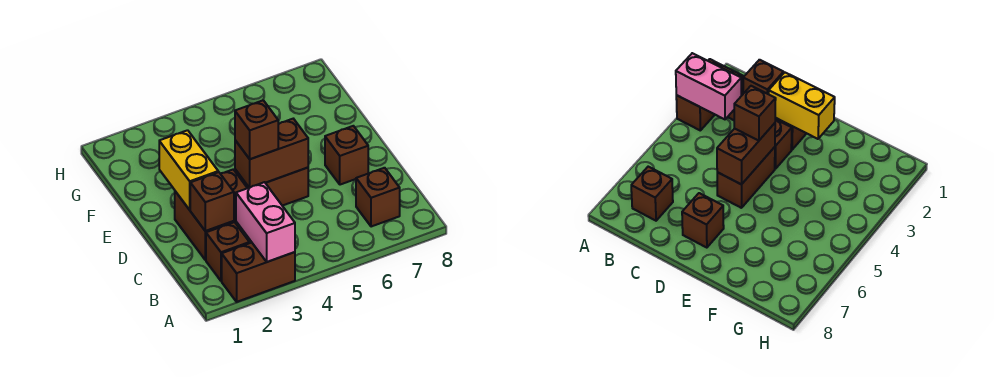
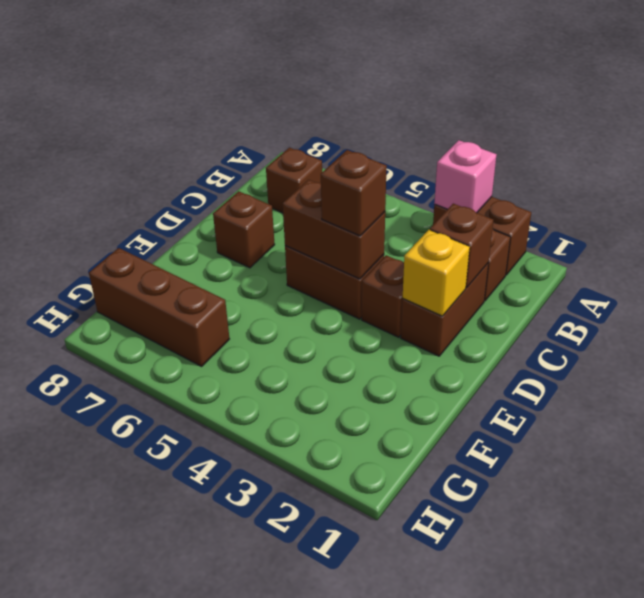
pink 1x2 brick [236,182,295,262] -> pink 1x1 brick [434,140,497,213]
yellow 1x2 brick [159,130,218,210] -> yellow 1x1 brick [403,230,470,316]
none -> brown 1x3 brick [89,248,229,366]

